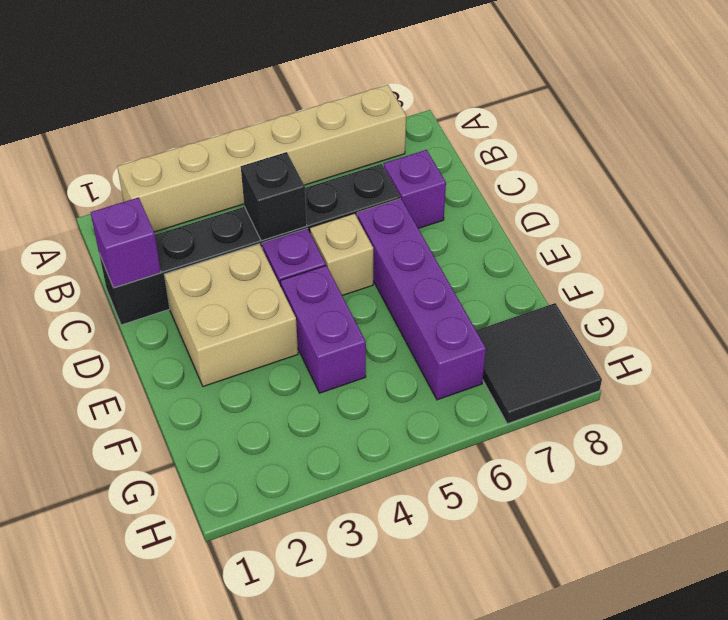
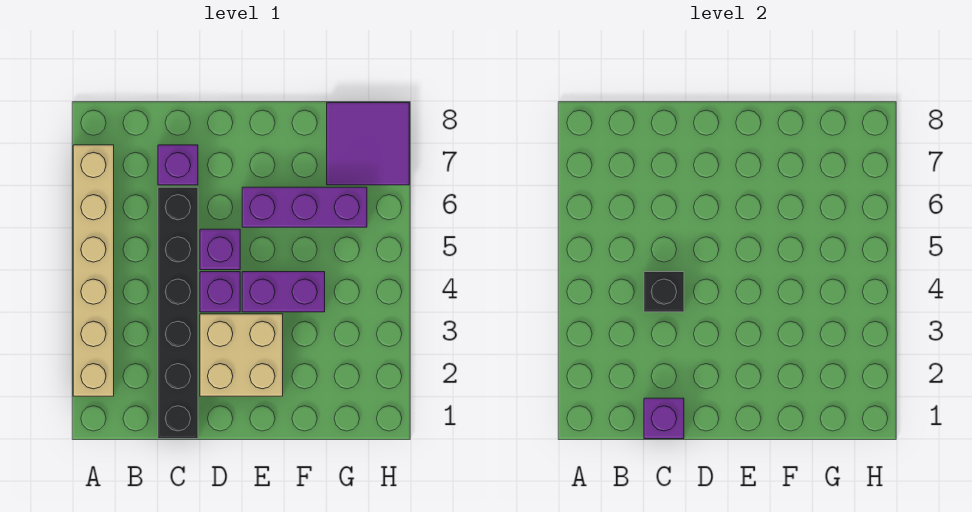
tan 1x1 brick [310,213,373,295] -> purple 1x1 brick [200,229,240,270]
purple 1x4 brick [357,199,486,400] -> purple 1x3 brick [242,187,367,227]
black 2x2 tile [476,303,602,424] -> purple 2x2 tile [327,103,409,185]

